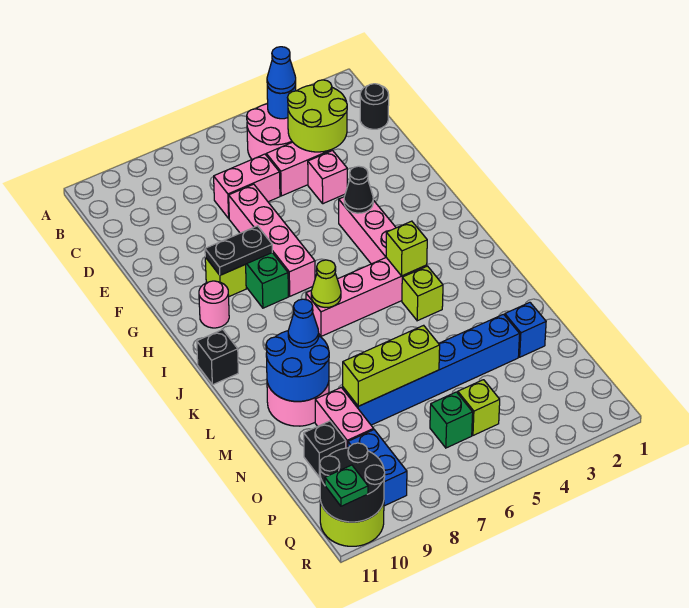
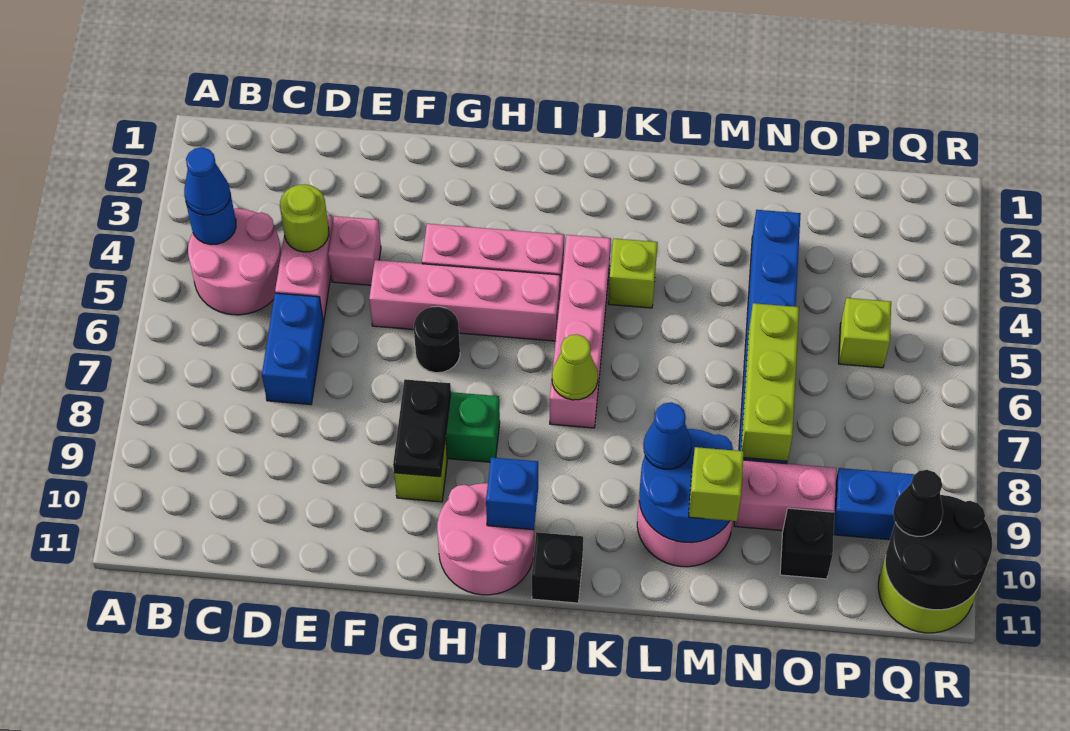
black 1x1 round brick [360,84,389,129] -> black 1x1 round brick moved to [414,306,460,373]
lime 2x2 round brick [288,80,347,152] -> lime 1x1 round brick [280,184,329,252]
pink 1x2 brick [214,154,280,218] -> blue 1x2 brick [262,293,324,405]
pink 1x4 brick [229,184,315,296] -> pink 1x4 brick moved to [369,260,560,341]
black 1x1 cone [344,166,373,213] -> black 1x1 cone moved to [893,470,943,536]
pink 1x1 round brick [199,281,229,328] -> pink 2x2 round brick [437,483,534,595]
lime 1x1 brick [386,221,427,276] -> lime 1x1 brick moved to [689,447,744,521]
blue 1x1 brick [505,302,546,357] -> blue 1x1 brick moved to [486,457,538,530]
green 1x1 brick [430,392,473,448] -> none
green 1x1 plate [325,465,368,506] -> none

